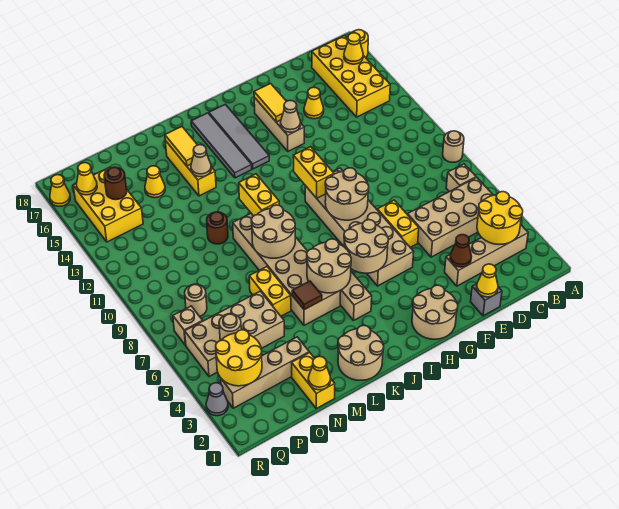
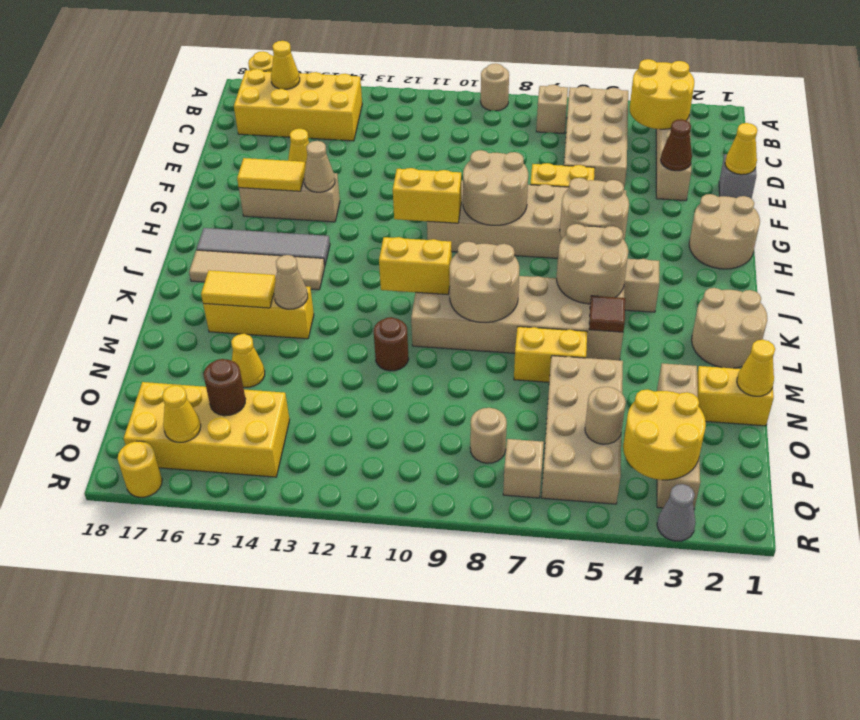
grey 1x4 tile [191,113,252,178] -> tan 1x4 tile [189,250,325,290]
yellow 2x3 brick [73,167,143,242] -> yellow 2x4 brick [123,382,290,477]
yellow 1x1 cone [50,175,70,206] -> yellow 1x1 round brick [118,441,162,497]

